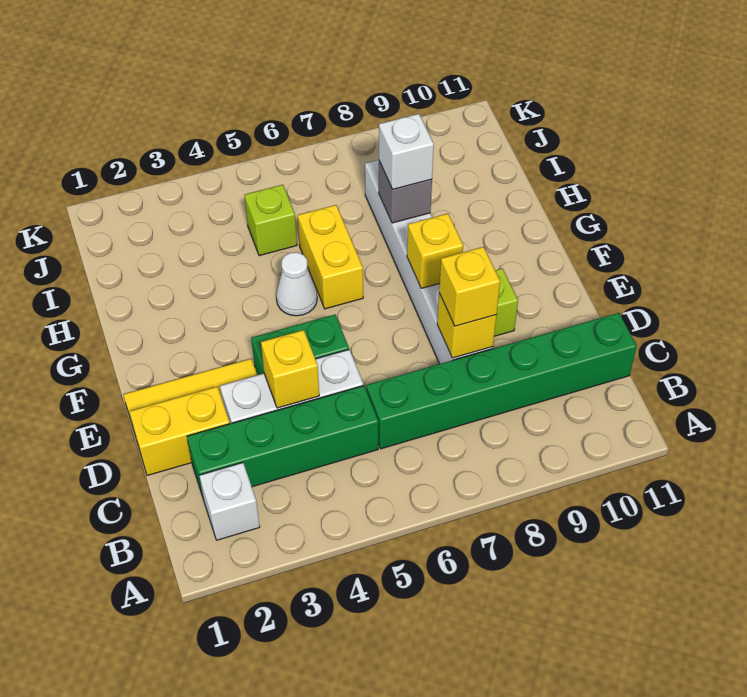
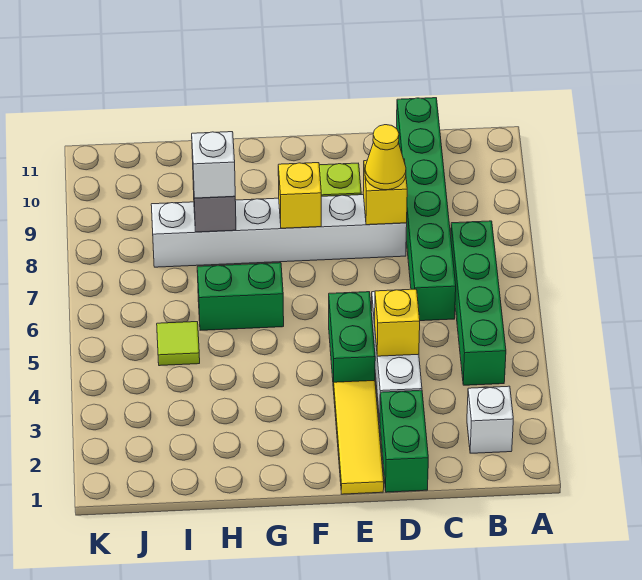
green 1x4 brick [187,386,379,499] -> green 1x4 brick moved to [451,221,506,385]
yellow 1x2 brick [129,387,230,475] -> green 1x2 brick [380,390,428,492]
yellow 1x1 brick [439,247,500,326] -> yellow 1x1 cone [365,125,406,190]
white 1x1 cone [276,252,317,316] -> none
yellow 1x2 brick [298,205,363,309] -> green 1x2 brick [197,263,284,330]
lime 1x1 brick [245,185,297,256] -> lime 1x1 tile [157,322,200,366]

